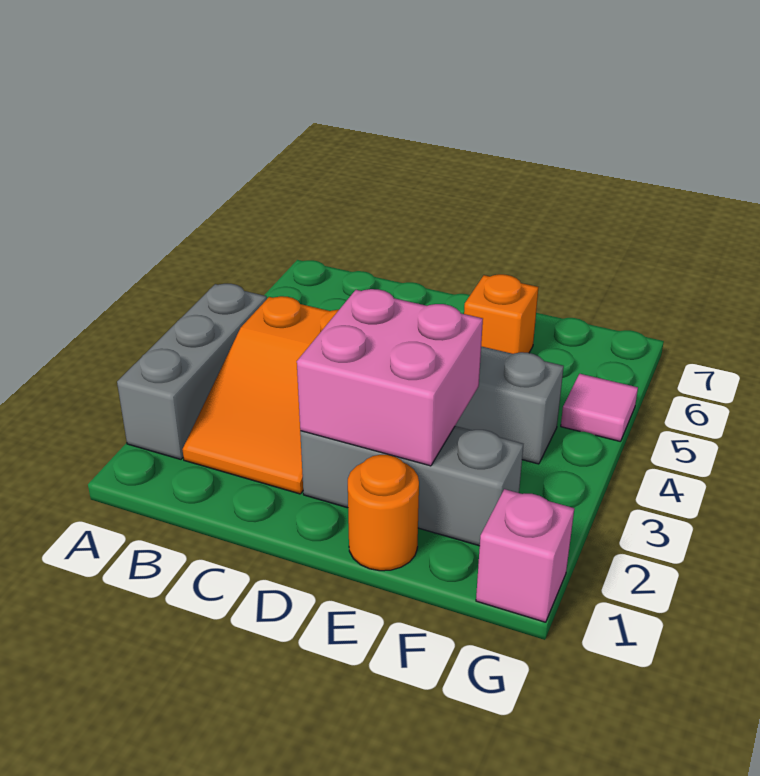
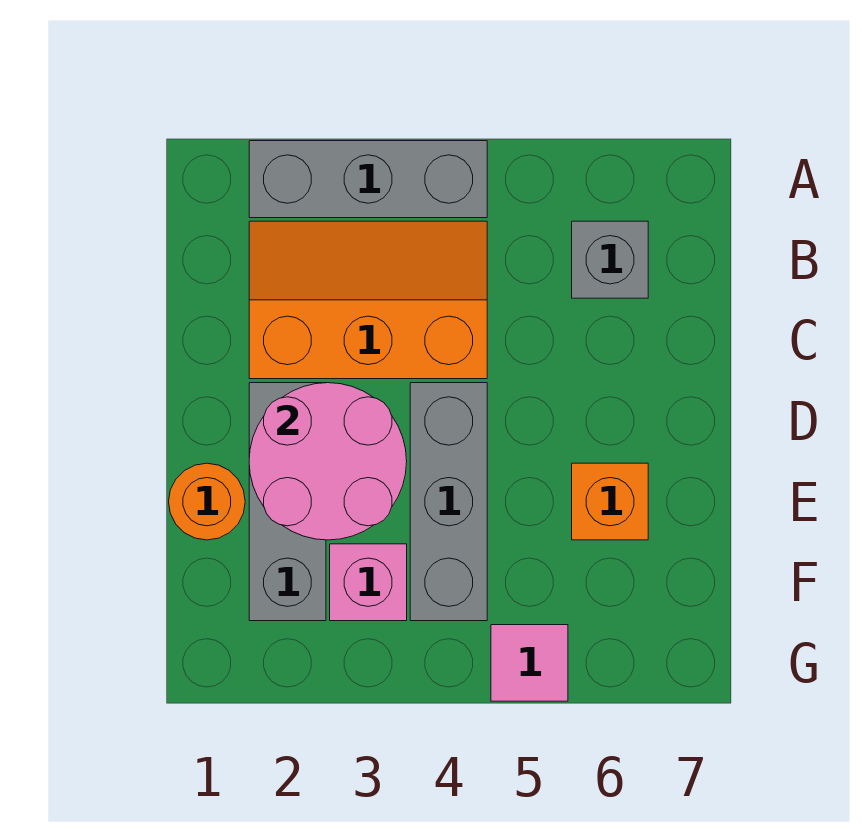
orange 2x3 slope [182,296,339,494] -> orange 2x3 slope turned to [249,221,487,379]
none -> grey 1x1 brick [572,221,648,298]
pink 2x2 brick [297,289,483,466] -> pink 2x2 round brick [249,383,407,540]
pink 1x1 brick [476,489,574,622] -> pink 1x1 brick moved to [330,544,407,621]

